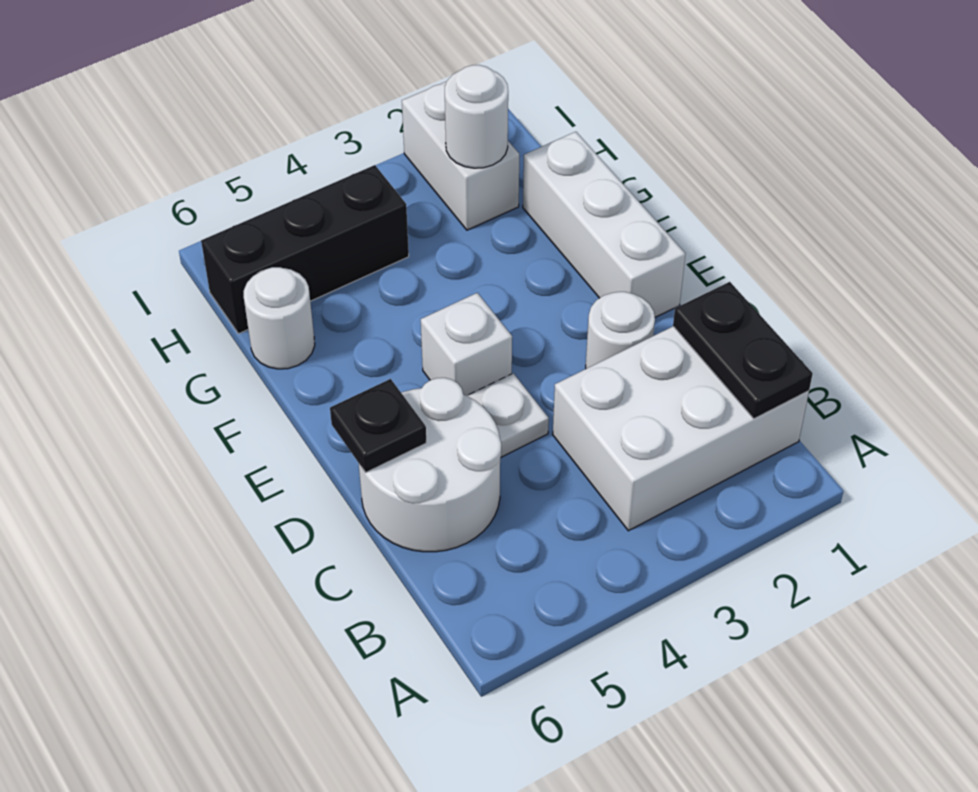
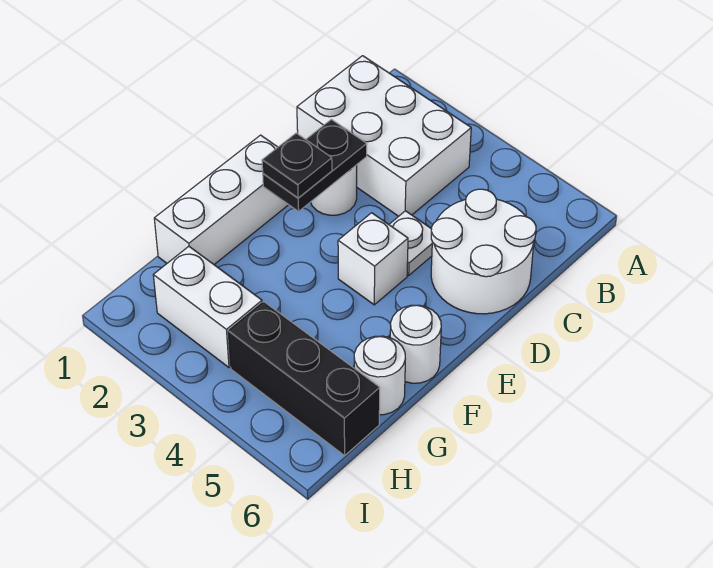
black 1x2 plate [673,282,813,419] -> black 1x2 plate moved to [263,119,367,211]
black 1x1 plate [330,379,426,472] -> black 1x1 plate moved to [262,133,332,198]
white 1x2 brick [402,81,519,230] -> white 1x2 brick turned to [153,246,262,368]
white 1x1 round brick [445,65,508,168] -> white 1x1 round brick moved to [390,305,441,383]

